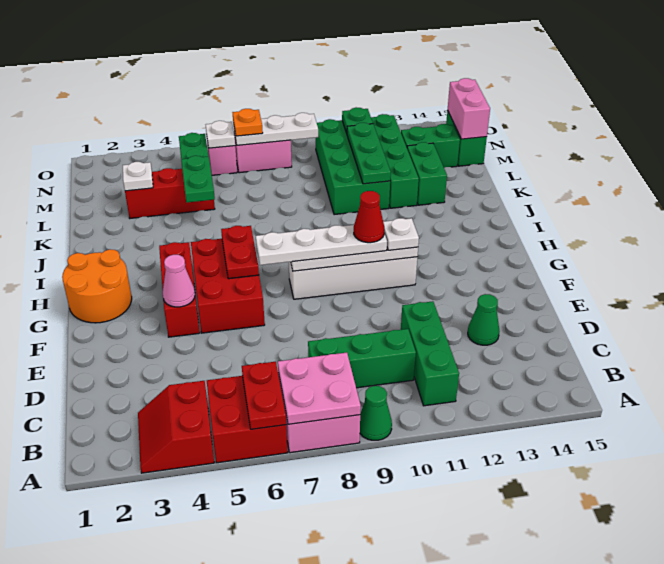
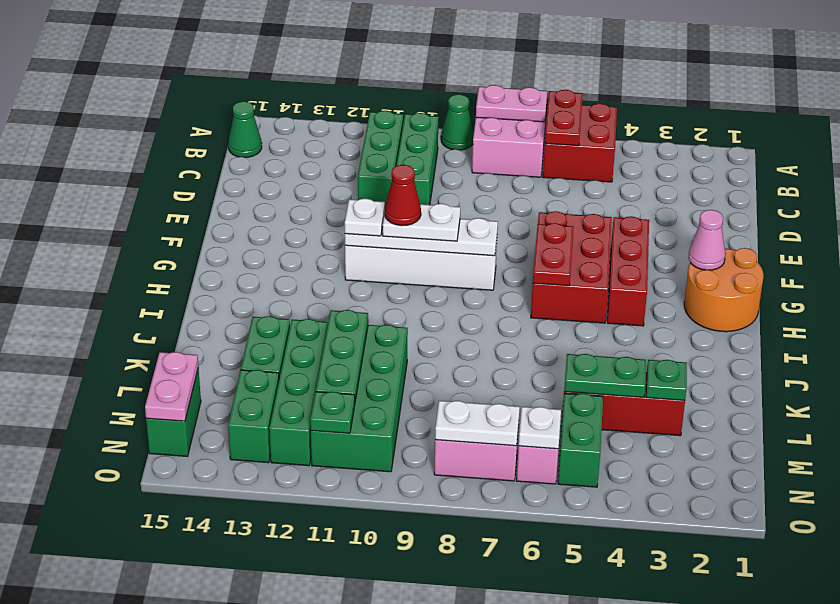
red 2x2 slope [138,381,214,473] -> none
pink 2x2 plate [278,353,361,424] -> pink 1x2 plate [476,85,547,122]
green 1x3 brick [308,329,416,388] -> green 1x3 brick turned to [396,113,439,205]
green 1x1 cone [468,294,499,345] -> green 1x1 cone moved to [228,101,262,157]
pink 1x1 cone [163,255,195,307] -> pink 1x1 cone moved to [688,210,726,270]
white 1x4 plate [256,225,387,265] -> white 1x2 plate [383,204,460,241]
green 1x2 plate [181,156,215,202] -> green 1x2 plate turned to [564,354,646,397]
white 1x1 plate [123,162,153,191] -> green 1x1 plate [646,360,687,400]
green 1x2 brick [401,124,460,167] -> green 1x2 brick turned to [228,370,279,463]
pink 1x2 brick [448,78,490,139] -> pink 1x2 plate [145,352,198,421]
white 1x3 plate [233,113,318,145] -> white 1x2 plate [435,401,520,446]
orange 1x1 plate [232,109,263,136] -> none

